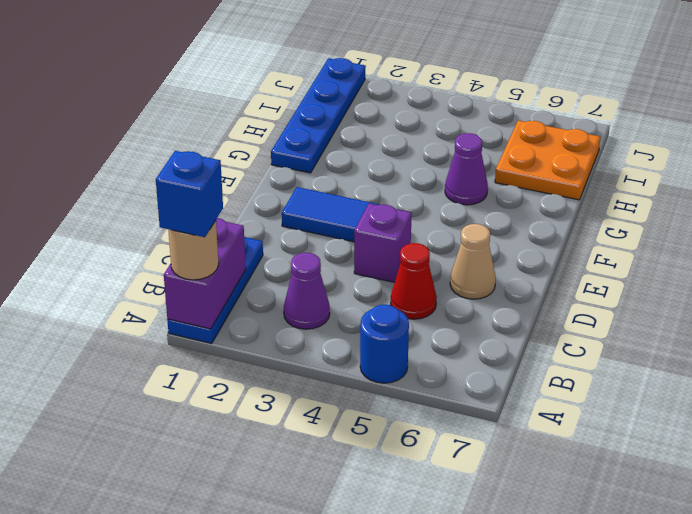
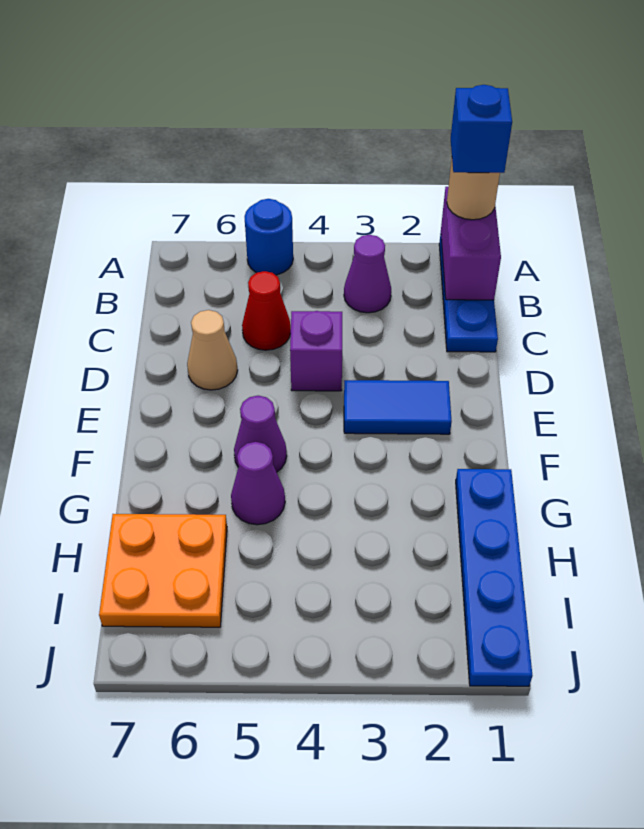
none -> purple 1x1 cone [234,396,287,472]

